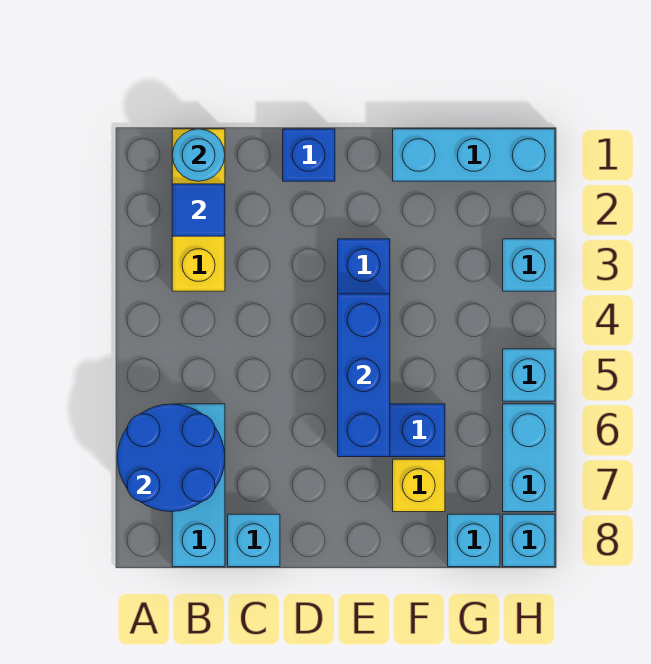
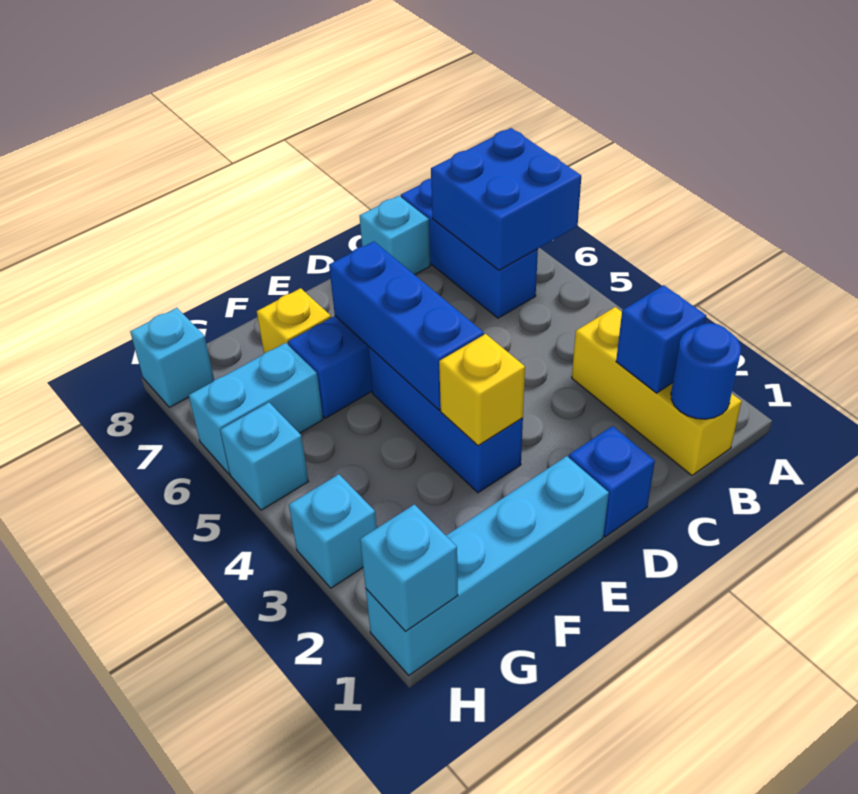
blue 2x2 round brick [117,404,225,512] -> blue 2x2 brick [431,128,581,270]
cyan 1x1 round brick [172,129,225,181] -> blue 1x1 round brick [671,323,741,419]
blue 1x1 tile [172,184,225,236] -> blue 1x1 brick [616,285,706,393]
cyan 1x3 brick [172,404,225,567] -> blue 1x3 brick [401,179,538,318]
none -> yellow 1x1 brick [439,334,525,446]
cyan 1x3 brick [393,129,555,181] -> cyan 1x4 brick [366,456,609,675]
cyan 1x1 brick [448,514,500,567] -> cyan 1x1 brick moved to [360,504,458,631]
cyan 1x2 brick [503,404,555,512] -> cyan 1x2 brick turned to [189,343,323,474]

